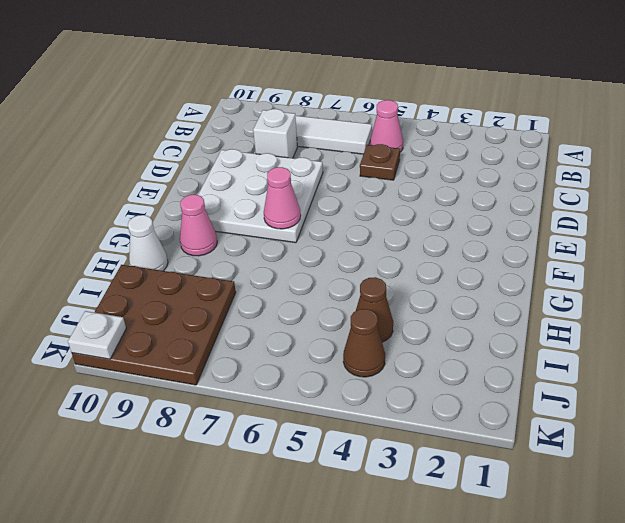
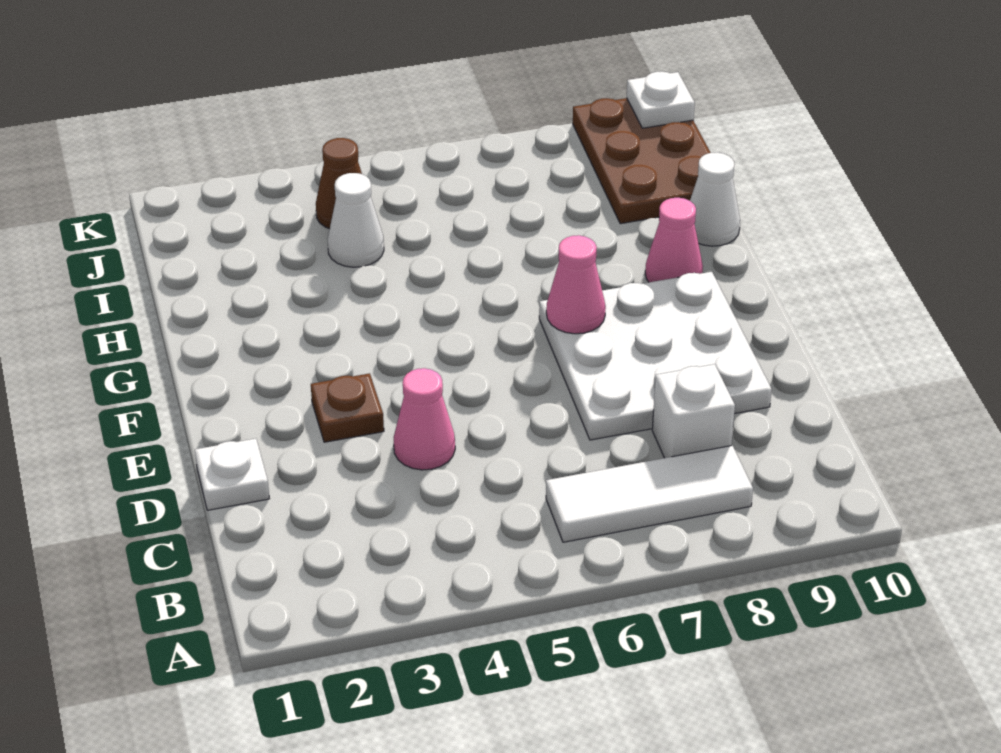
pink 1x1 cone [370,100,403,152] -> pink 1x1 cone moved to [394,368,455,470]
brown 1x1 plate [360,144,400,180] -> brown 1x1 plate moved to [311,373,384,442]
none -> white 1x1 plate [195,439,269,510]
brown 1x1 cone [356,277,393,342] -> white 1x1 cone [328,173,384,267]
brown 3x3 plate [72,265,236,385] -> brown 2x3 plate [573,98,711,224]

